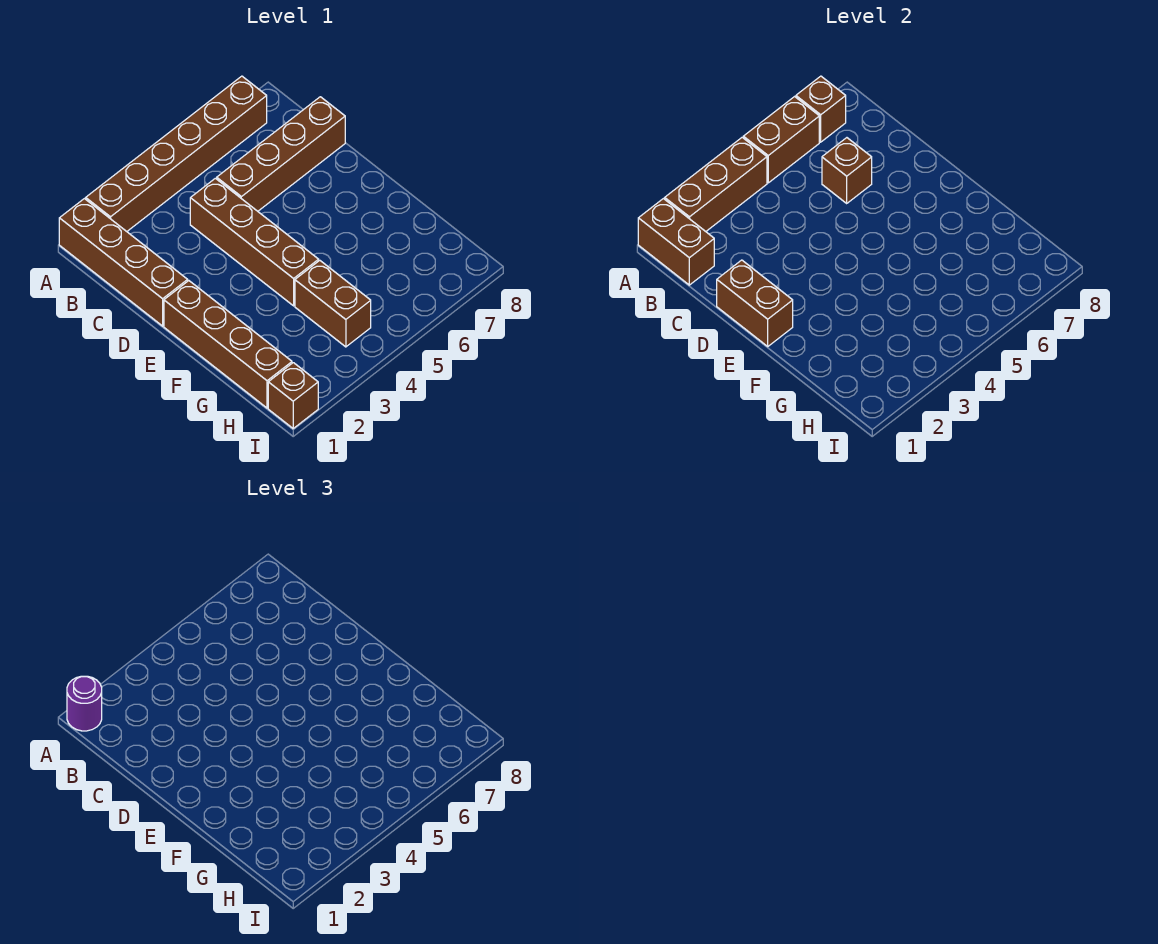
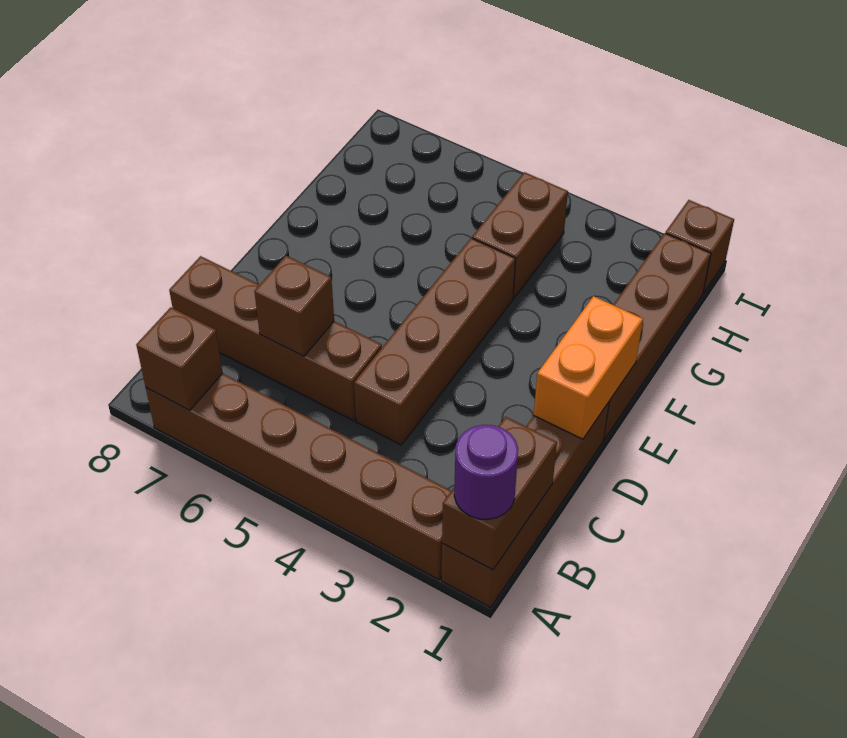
brown 1x3 brick [665,137,767,231] -> none
brown 1x2 brick [743,97,819,183] -> none
brown 1x2 brick [717,260,793,346] -> orange 1x2 brick [534,296,643,439]

